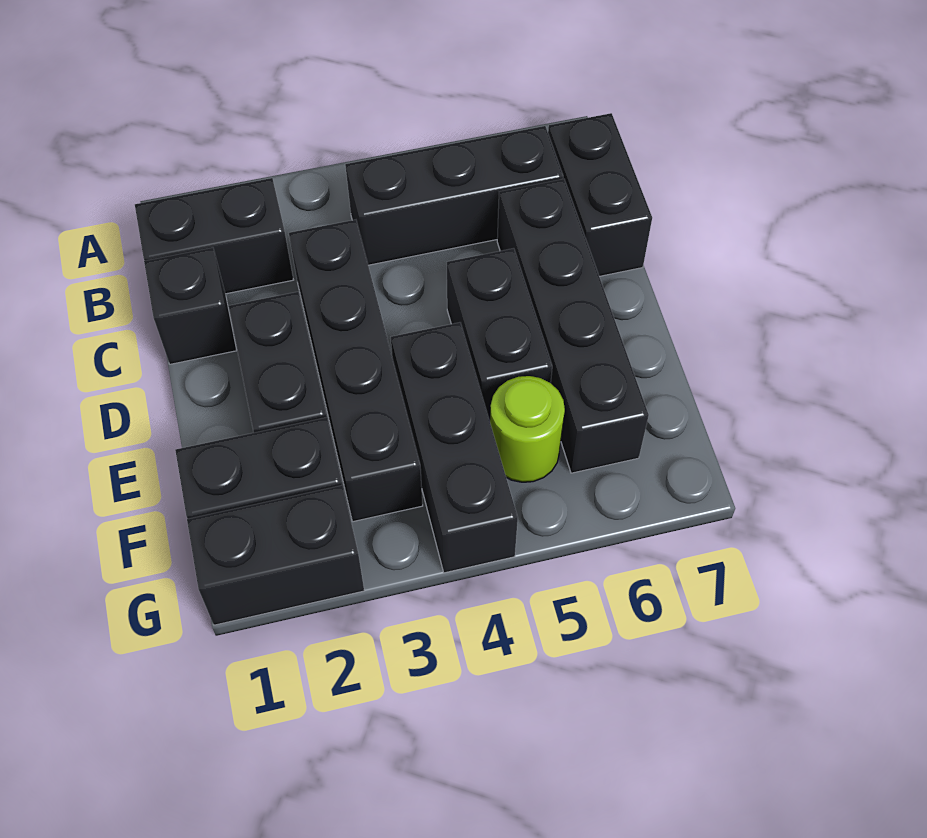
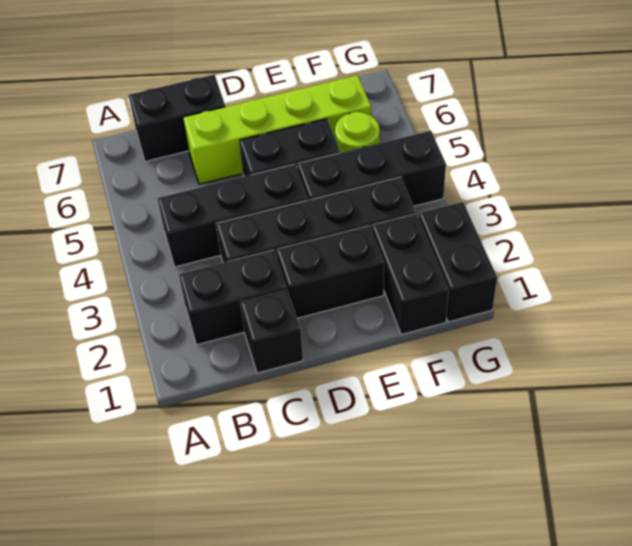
black 1x2 brick [135,178,293,294] -> black 1x2 brick turned to [179,250,287,345]
black 1x3 brick [345,126,563,265] -> black 1x3 brick turned to [157,164,308,267]
black 1x4 brick [497,179,649,473] -> lime 1x4 brick [183,75,371,184]

